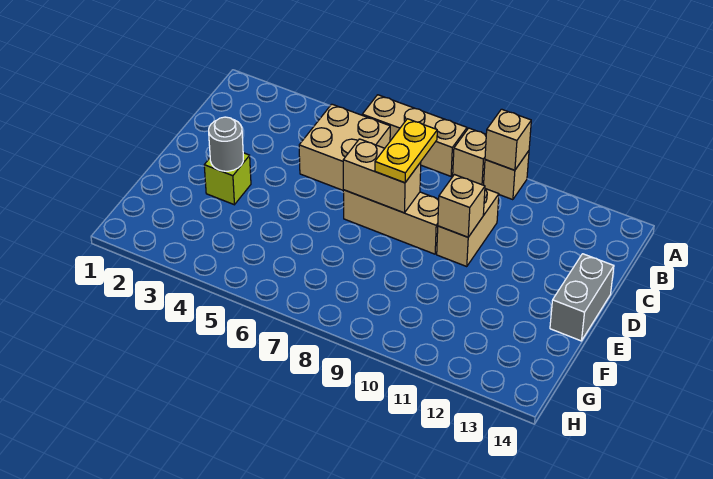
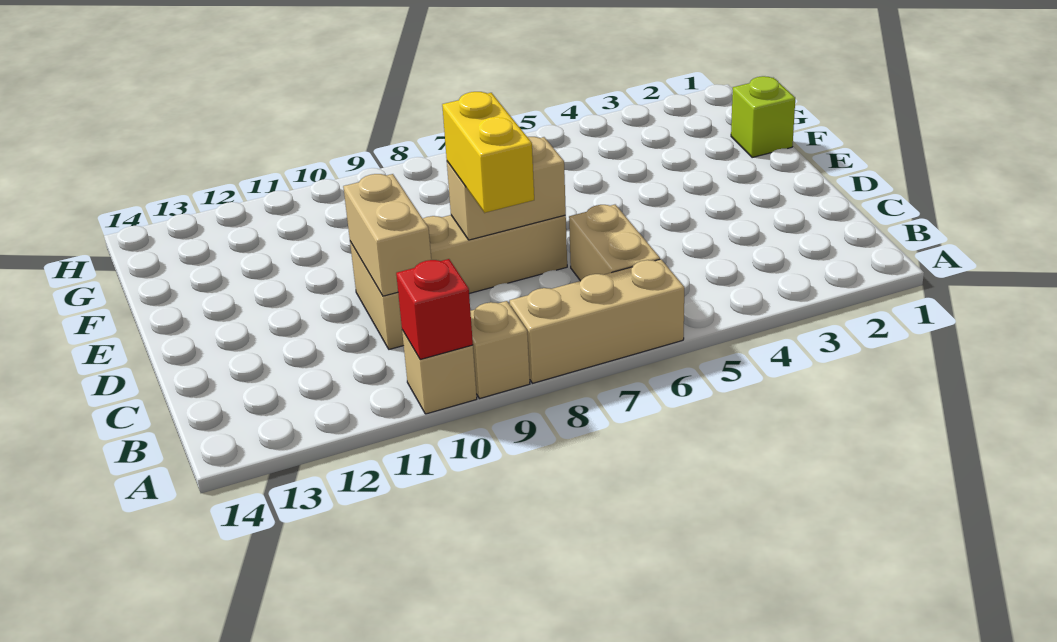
tan 1x1 brick [485,109,531,170] -> red 1x1 brick [396,259,473,360]
tan 2x2 brick [299,104,390,190] -> tan 1x2 brick [569,205,660,281]
yellow 1x2 plate [375,119,437,183] -> yellow 1x2 brick [442,92,534,213]
tan 1x1 brick [438,175,485,237] -> tan 1x2 brick [343,174,431,296]
grey 1x2 brick [550,254,614,341] -> none
lime 1x1 brick [204,153,251,205] -> lime 1x1 brick moved to [731,76,795,158]
grey 1x1 round brick [209,117,243,171] -> none

